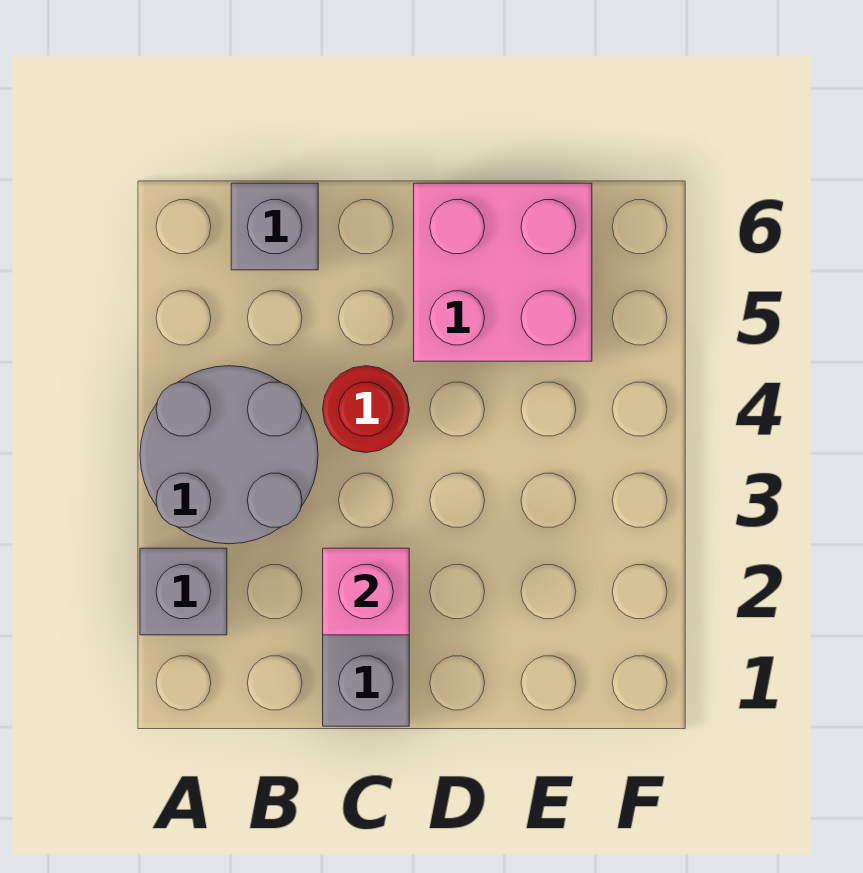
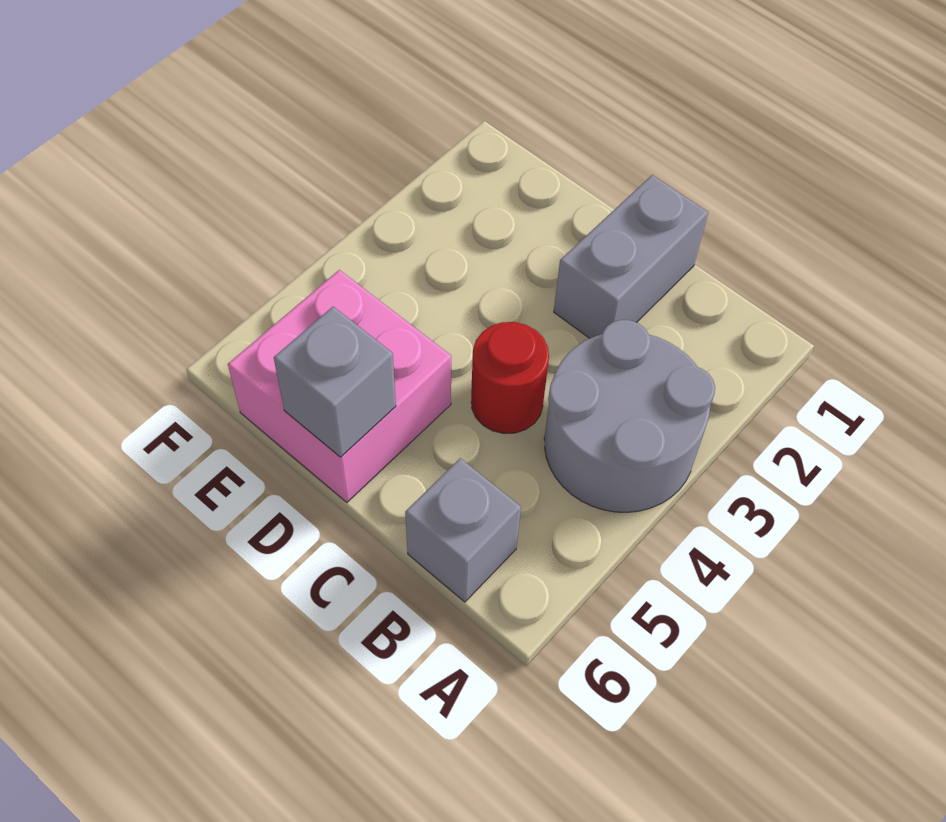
grey 1x1 brick [140,548,227,635] -> grey 1x1 brick moved to [274,307,396,457]
pink 1x1 brick [323,548,409,635] -> none

